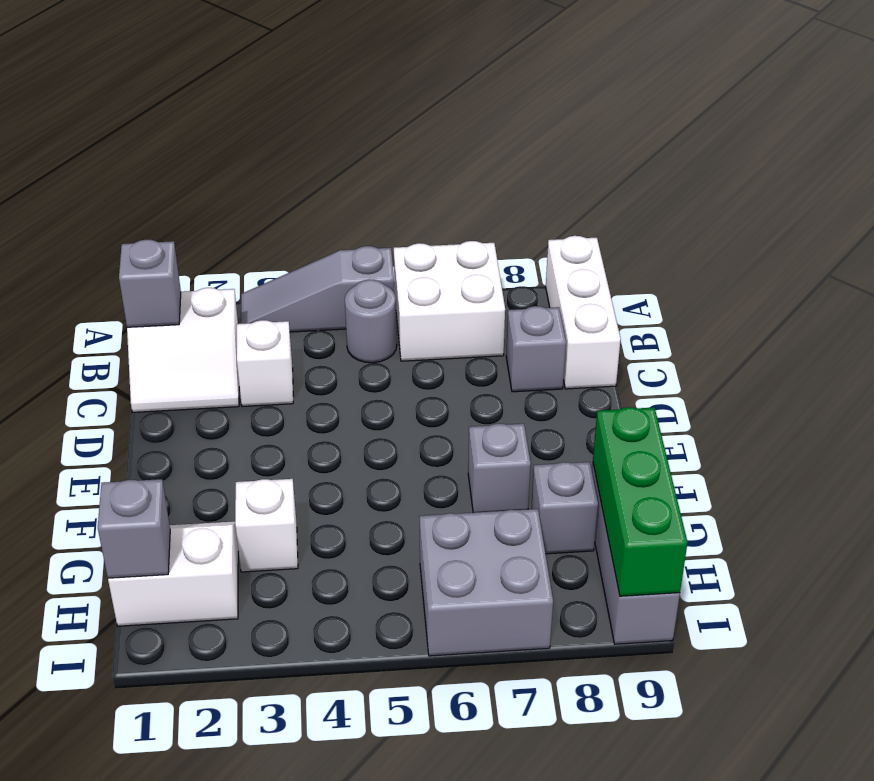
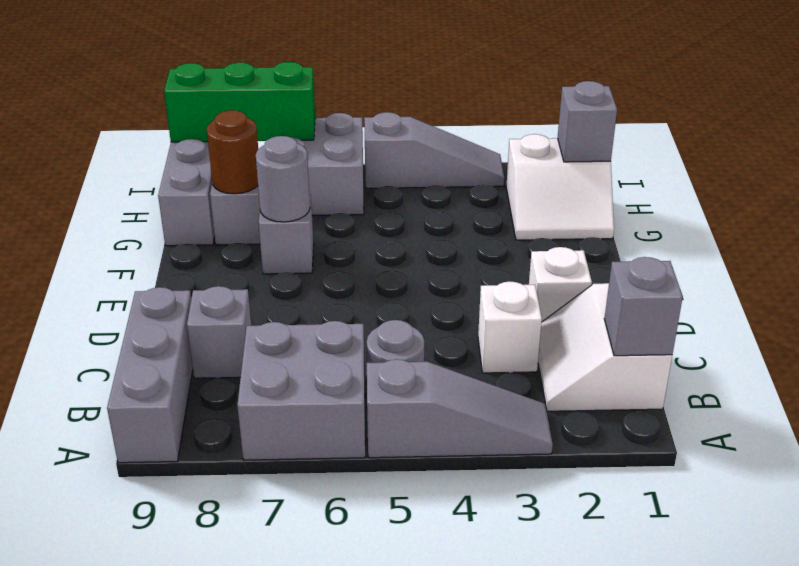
white 2x2 brick [394,241,505,361] -> grey 2x2 brick [237,321,365,460]
white 1x3 brick [546,236,621,389] -> grey 1x3 brick [107,287,193,463]
white 2x2 slope [127,288,239,412] -> white 2x2 slope turned to [538,283,672,411]
none -> grey 1x1 round brick [256,136,310,222]
white 1x1 brick [235,479,298,572] -> white 1x1 brick moved to [529,247,592,322]
none -> brown 1x1 round brick [207,110,258,194]
green 1x3 brick [593,407,688,596] -> green 1x3 brick turned to [164,62,315,142]
none -> grey 1x3 slope [364,112,504,188]

